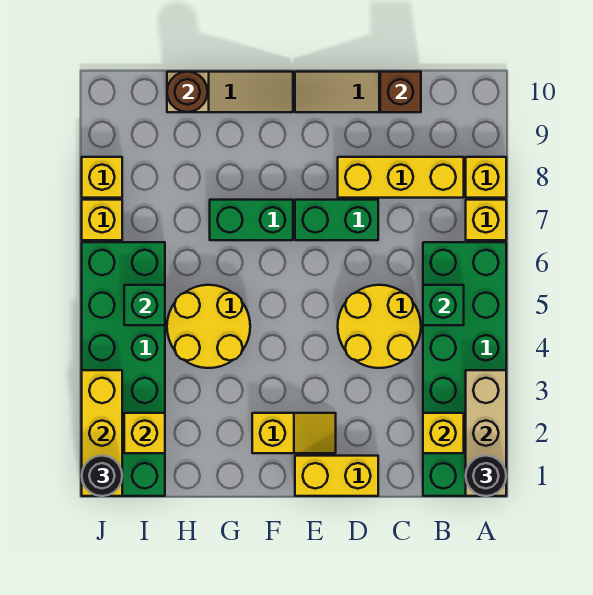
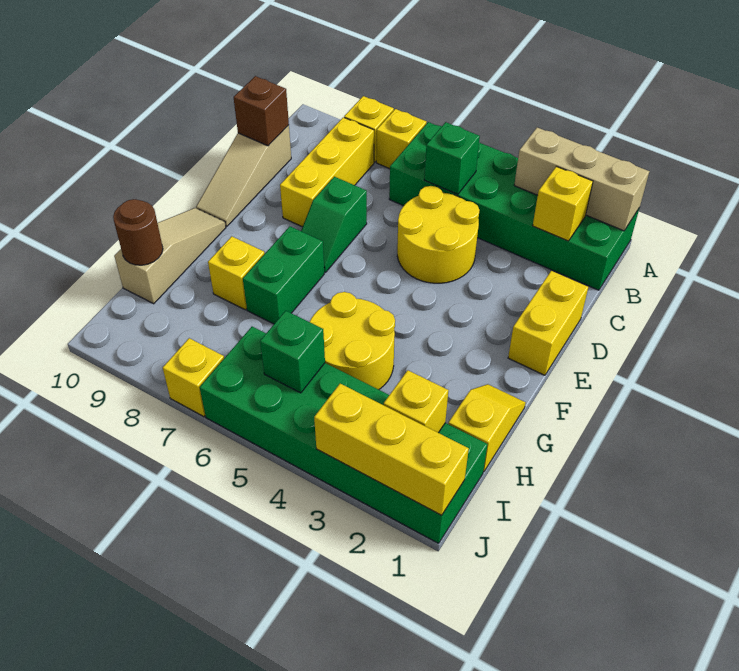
black 1x1 round brick [466,456,506,496] -> none
green 1x2 brick [295,200,378,240] -> green 1x2 slope [301,177,367,272]
yellow 1x2 slope [252,413,336,453] -> yellow 1x2 slope moved to [448,384,525,472]
black 1x1 round brick [82,456,122,496] -> none
yellow 1x1 brick [82,157,122,198] -> yellow 1x1 brick moved to [208,236,265,310]

